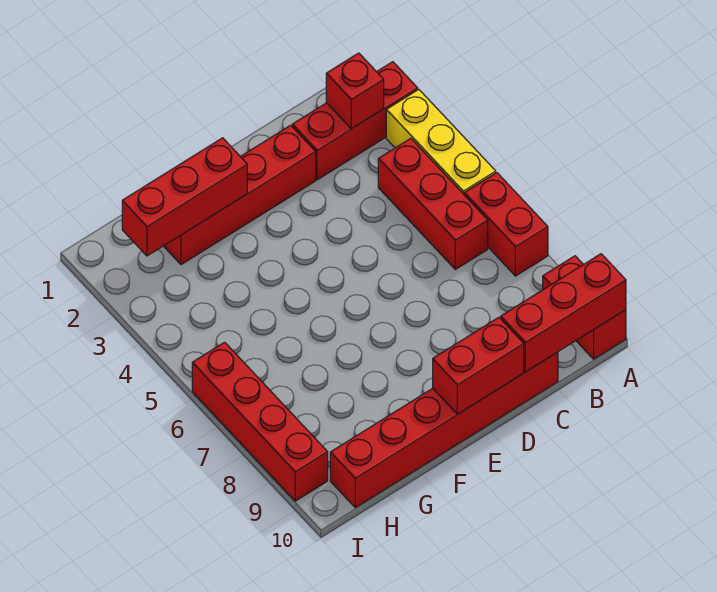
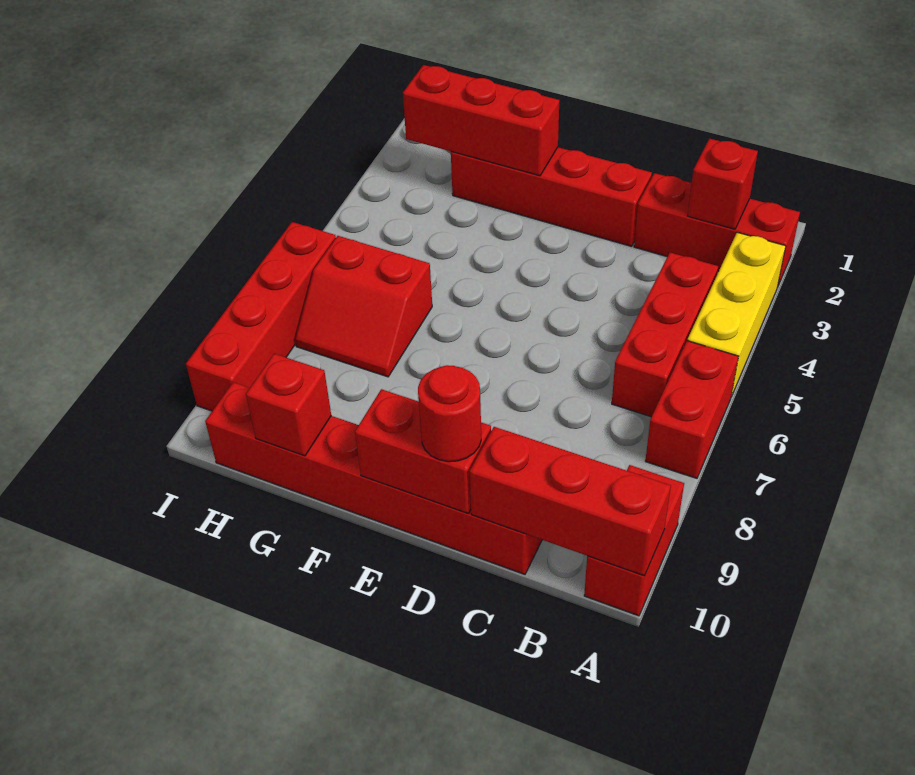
none -> red 1x1 round brick [418,365,481,462]
none -> red 2x2 slope [295,236,432,377]
none -> red 1x1 brick [246,354,331,456]

